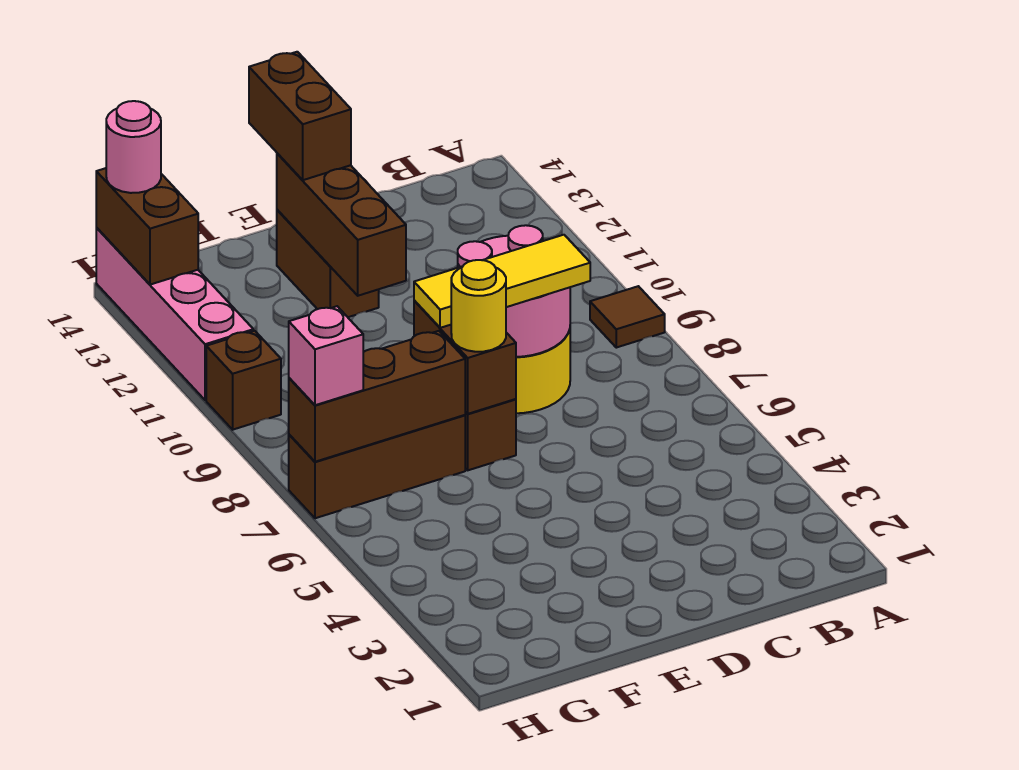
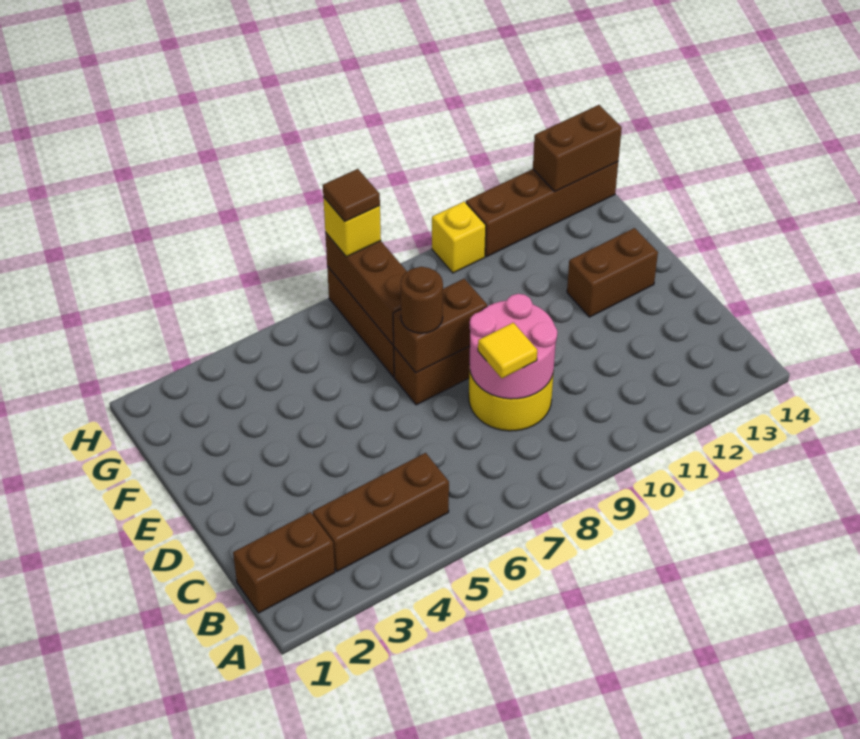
brown 1x1 tile [590,286,665,348] -> brown 1x1 tile moved to [323,169,380,222]
yellow 1x3 tile [414,235,590,328] -> yellow 1x1 tile [478,323,537,378]
yellow 1x1 round brick [451,260,506,352] -> brown 1x1 round brick [401,267,443,333]
brown 1x3 brick [277,153,406,296] -> brown 1x3 brick moved to [313,453,449,571]
brown 1x2 brick [249,52,351,180] -> brown 1x2 brick moved to [233,512,335,613]
pink 1x1 brick [289,306,363,405] -> yellow 1x1 brick [323,197,381,257]
brown 1x1 brick [206,331,281,430] -> yellow 1x1 brick [432,201,486,273]
pink 1x4 brick [96,228,253,400] -> brown 1x4 brick [466,162,618,257]
pink 1x1 round brick [106,101,161,193] -> none

